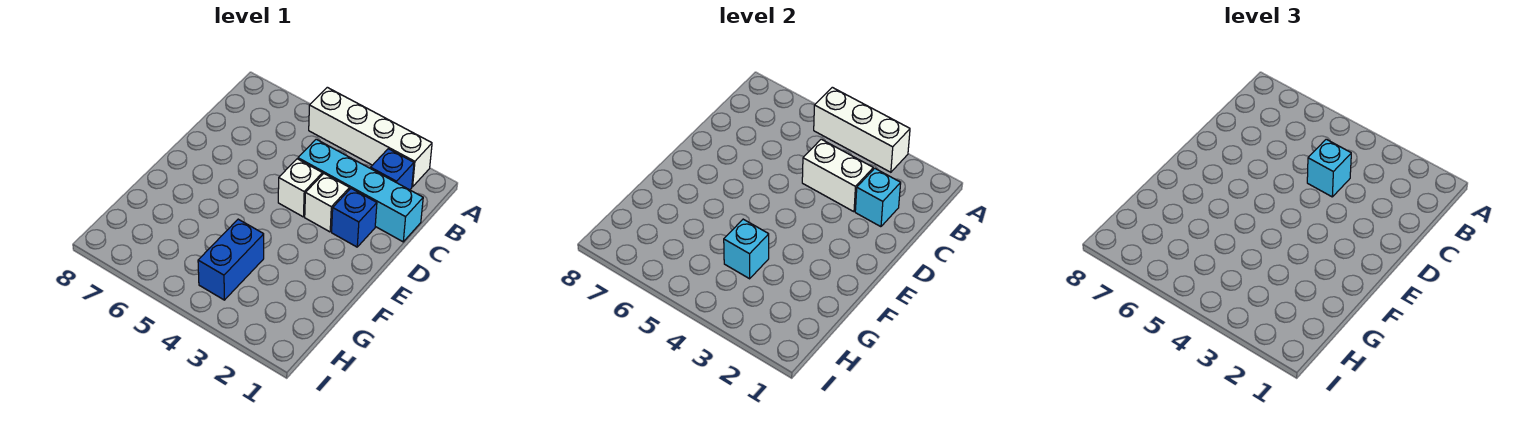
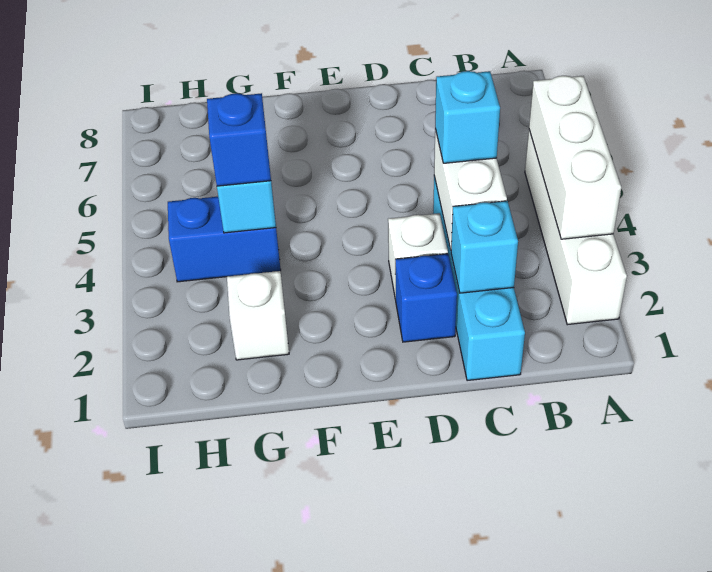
blue 1x1 brick [371,149,414,190] -> blue 1x1 brick moved to [207,93,271,186]
white 1x1 brick [278,159,322,217] -> white 1x1 brick moved to [227,271,289,360]

